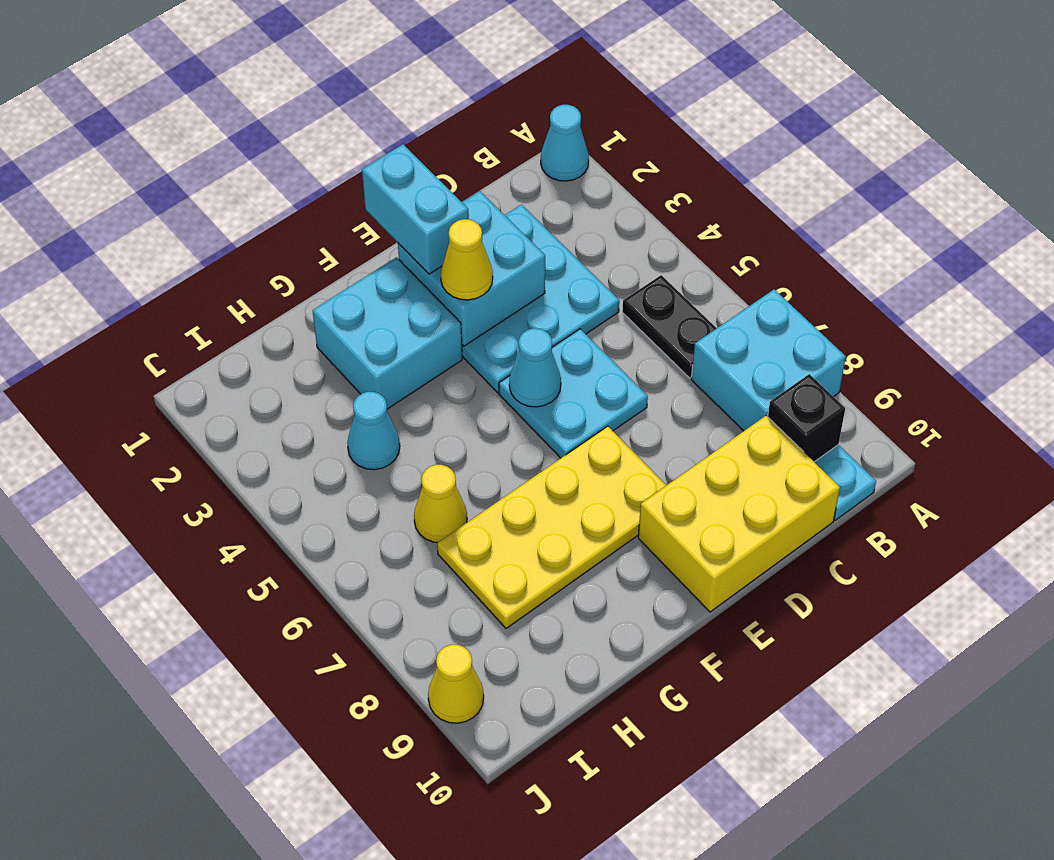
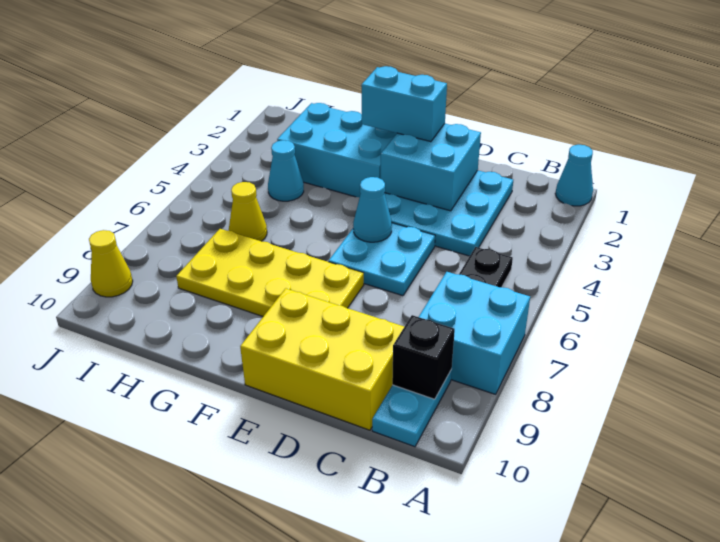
cyan 1x2 brick [362,144,469,274] -> cyan 1x2 brick turned to [361,66,447,142]
yellow 1x1 cone [441,219,493,300] -> none
cyan 2x2 brick [313,257,462,409] -> cyan 2x3 brick [277,103,397,198]

